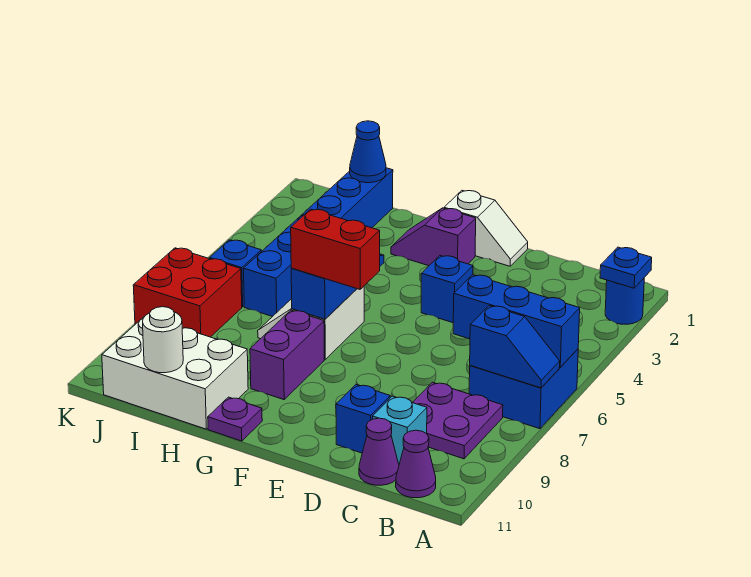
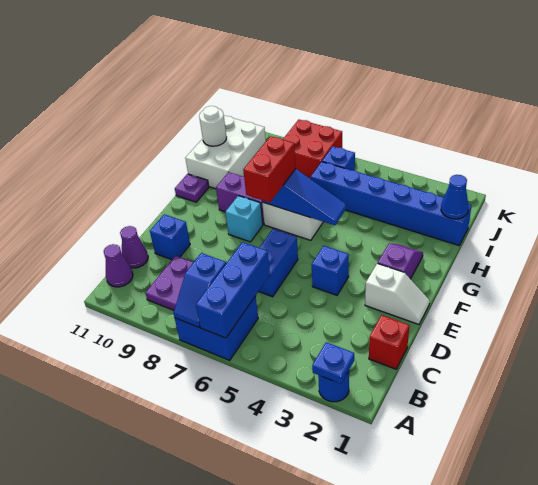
none -> red 1x1 brick [369,315,409,369]
cyan 1x1 brick [373,396,427,464] -> cyan 1x1 brick moved to [225,196,263,242]
none -> blue 1x2 brick [259,229,298,297]
white 1x2 slope [444,191,528,266] -> white 1x2 slope turned to [365,263,430,324]

